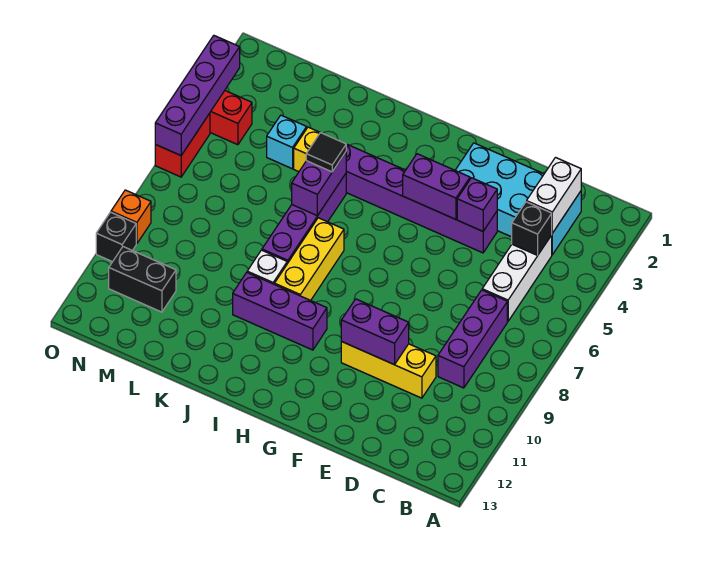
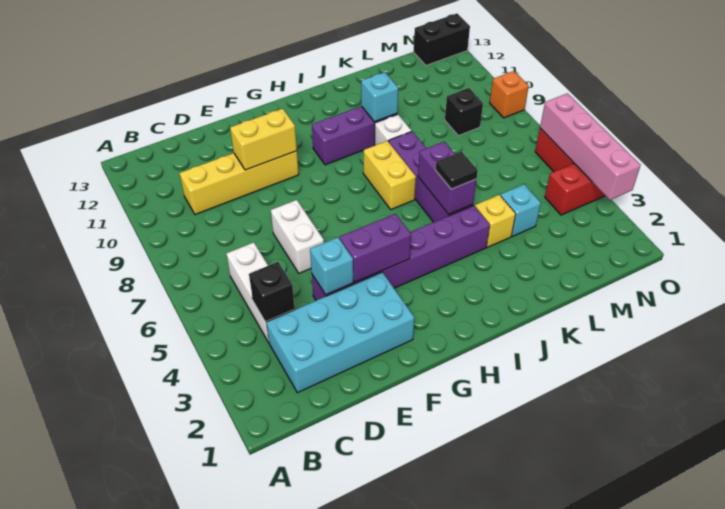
white 1x2 brick [527,158,581,233] -> white 1x2 brick moved to [271,200,324,273]
purple 1x3 brick [438,290,507,388] -> none
yellow 1x3 brick [341,342,436,398] -> yellow 1x4 brick [180,151,299,215]
purple 1x1 brick [457,178,497,231] -> cyan 1x1 brick [310,237,353,295]
purple 1x2 brick [341,299,409,365] -> yellow 1x2 brick [230,109,297,170]
yellow 1x3 brick [275,218,344,300] -> yellow 1x2 brick [363,141,416,209]
none -> cyan 1x1 brick [361,72,398,122]
black 1x2 brick [109,247,176,312] -> black 1x2 brick moved to [414,14,470,65]
purple 1x4 brick [155,36,240,156] -> pink 1x4 brick [540,93,641,200]
black 1x1 brick [96,212,136,262] -> black 1x1 brick moved to [445,88,483,136]

